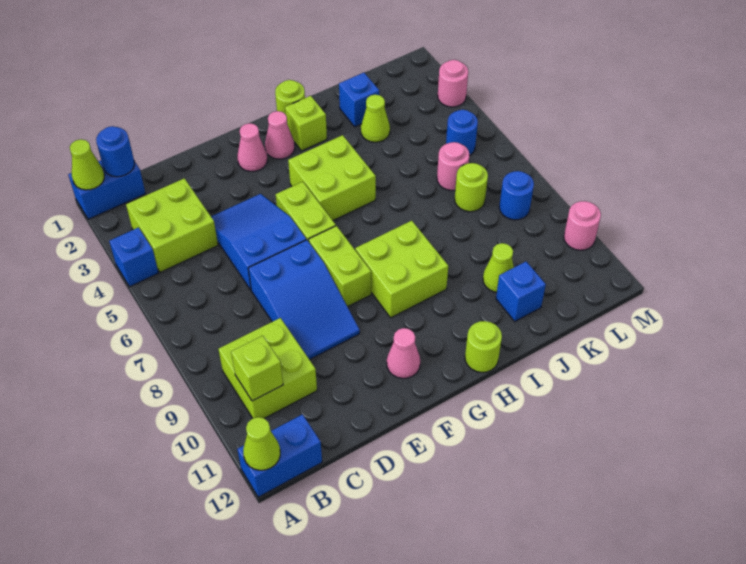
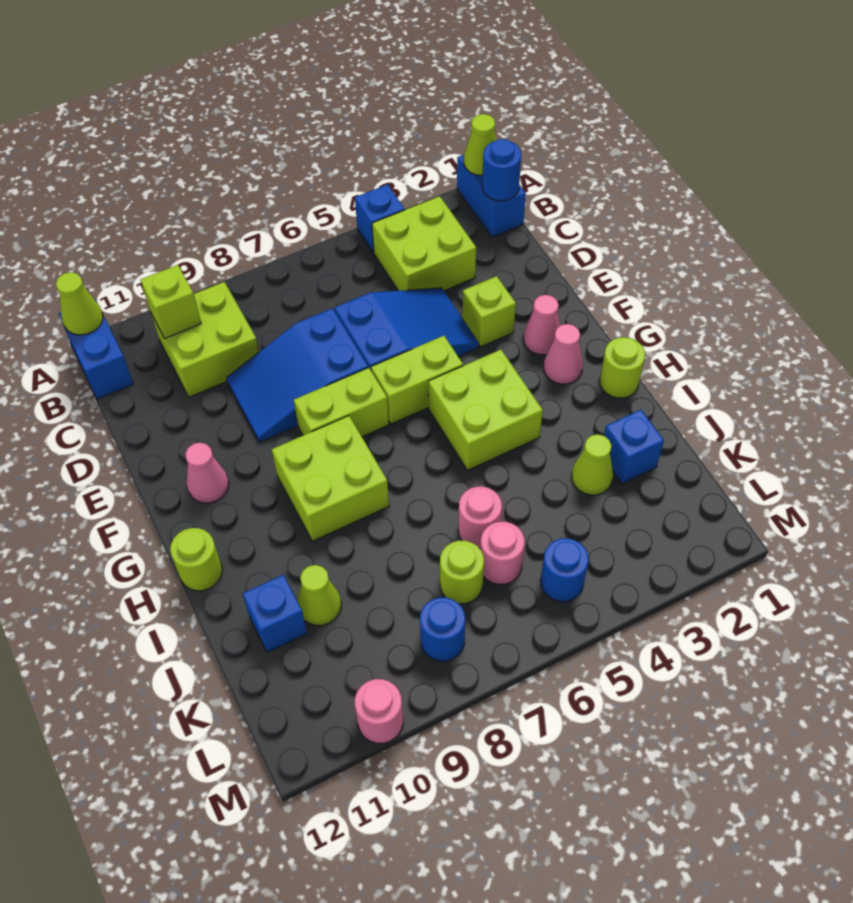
lime 1x1 brick [285,96,327,151] -> lime 1x1 brick moved to [462,276,516,347]
pink 1x1 round brick [438,60,468,107] -> pink 1x1 round brick moved to [458,486,502,548]

